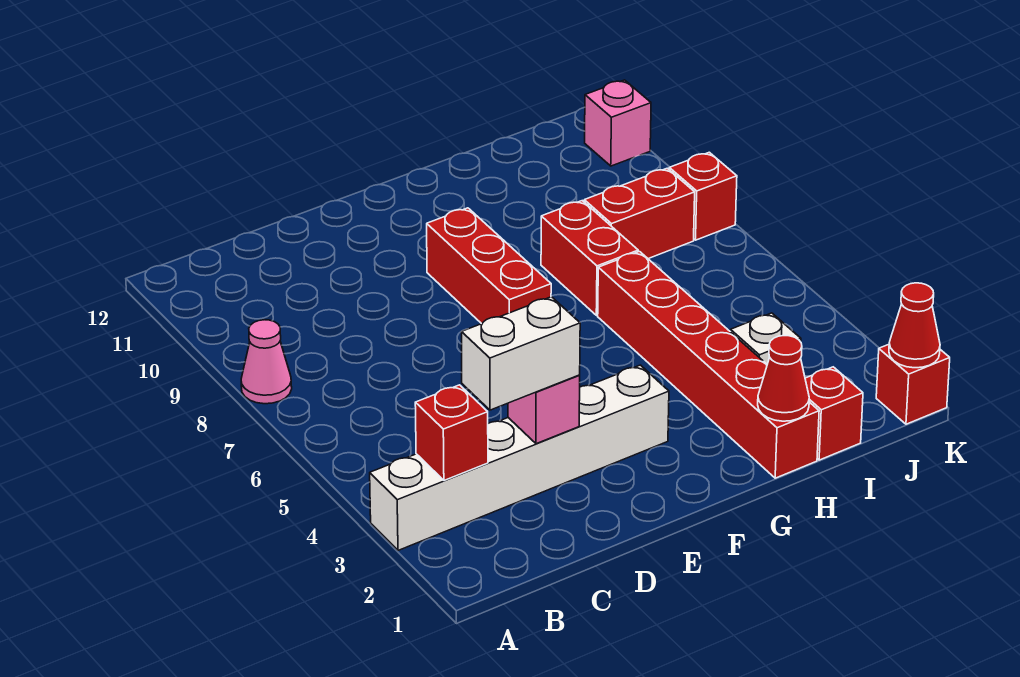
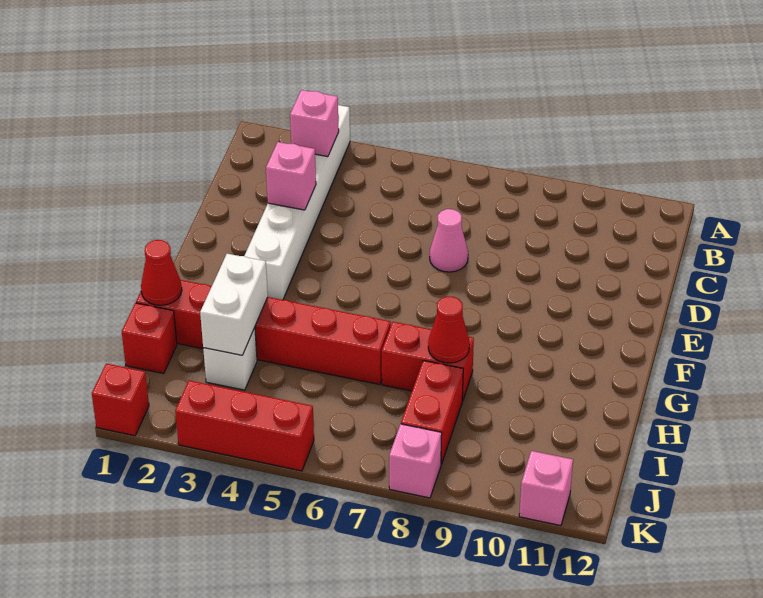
pink 1x1 cone [241,320,292,404] -> pink 1x1 cone moved to [430,209,468,272]
red 1x1 brick [415,385,488,480] -> pink 1x1 brick [290,90,339,157]
white 1x2 brick [461,297,580,410] -> white 1x2 brick moved to [200,254,268,355]
red 1x3 brick [427,208,551,324] -> red 1x3 brick moved to [175,381,314,471]
red 1x1 cone [889,283,940,368] -> red 1x1 cone moved to [428,297,470,363]
red 1x1 brick [669,152,737,240] -> pink 1x1 brick [389,424,442,498]

